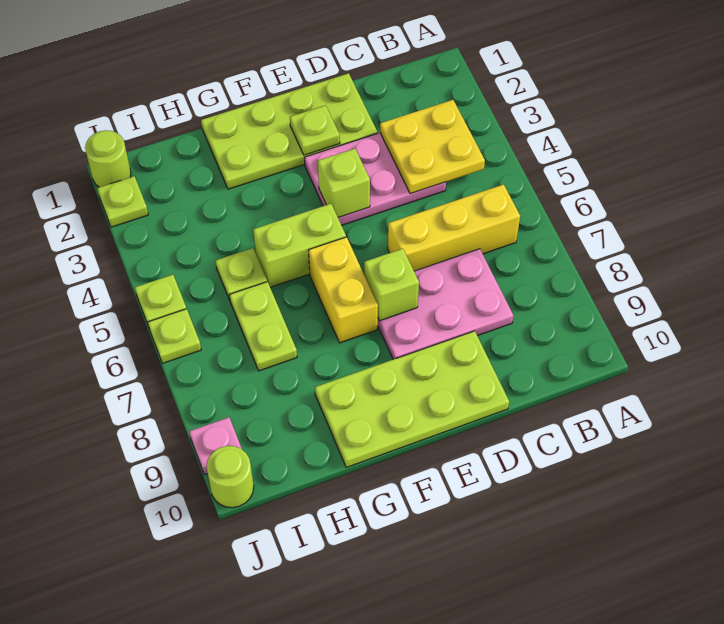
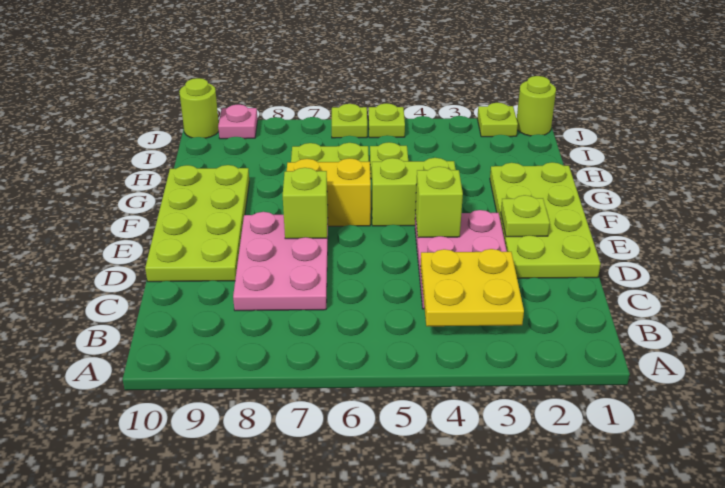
yellow 1x3 brick [388,184,520,271] -> none
lime 1x2 brick [253,204,346,287] -> lime 1x2 brick turned to [372,158,456,226]

